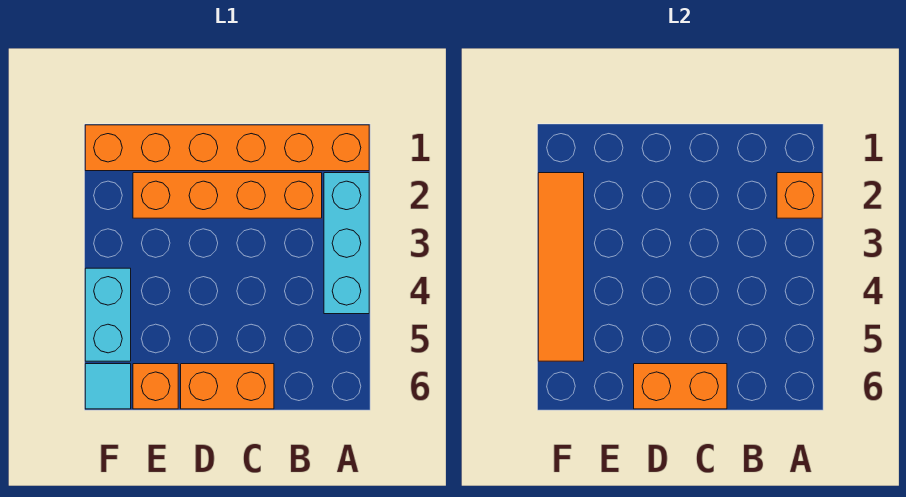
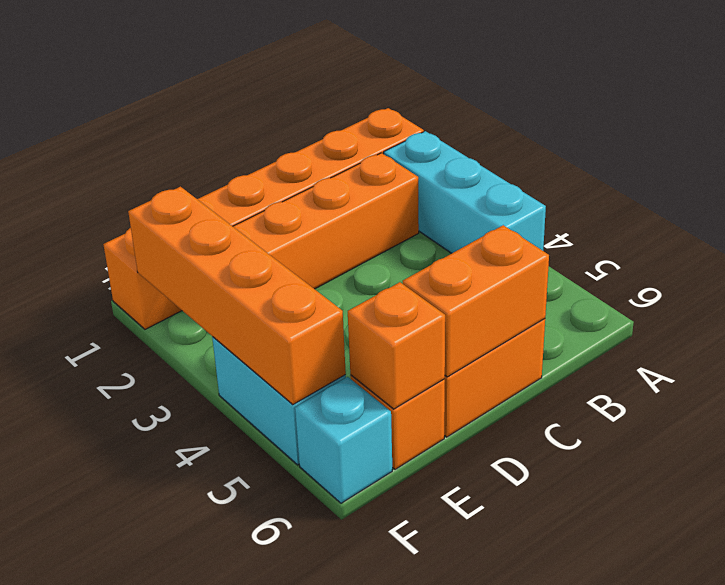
orange 1x1 brick [777,173,822,218] -> orange 1x1 brick moved to [348,282,445,409]
orange 1x4 tile [538,173,584,361] -> orange 1x4 brick [128,187,346,405]
cyan 1x1 tile [85,364,131,409] -> cyan 1x1 brick [295,377,392,503]

